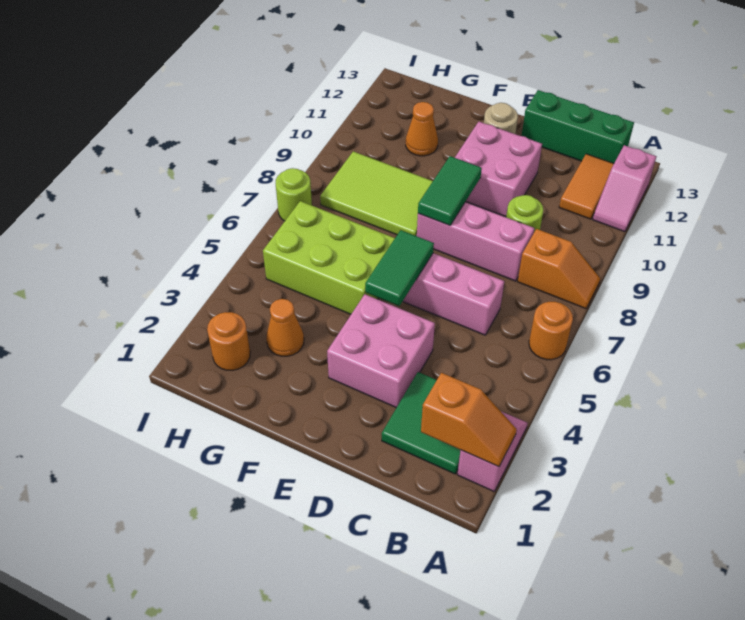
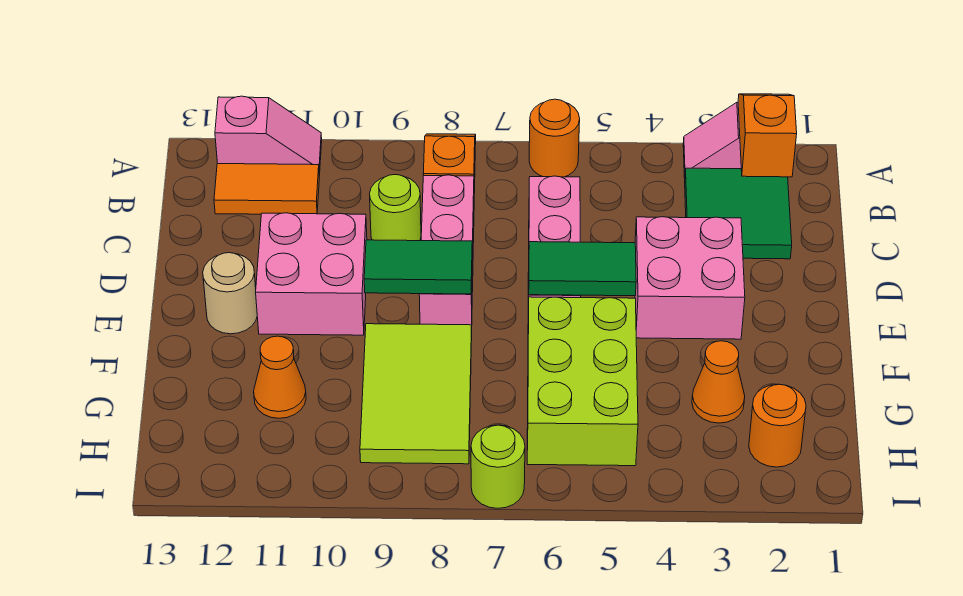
green 1x3 brick [522,90,634,163] -> none

